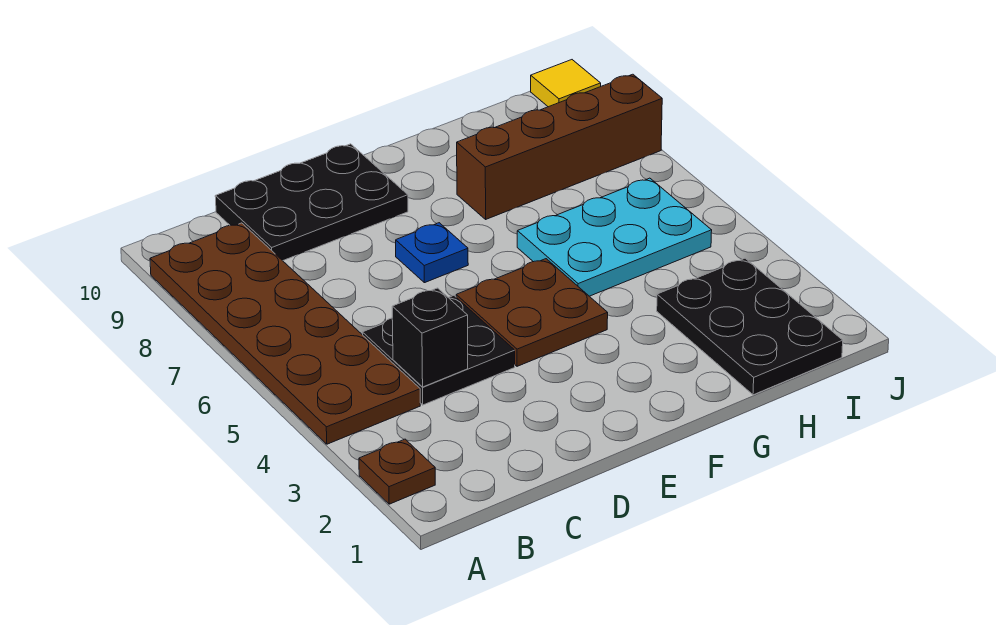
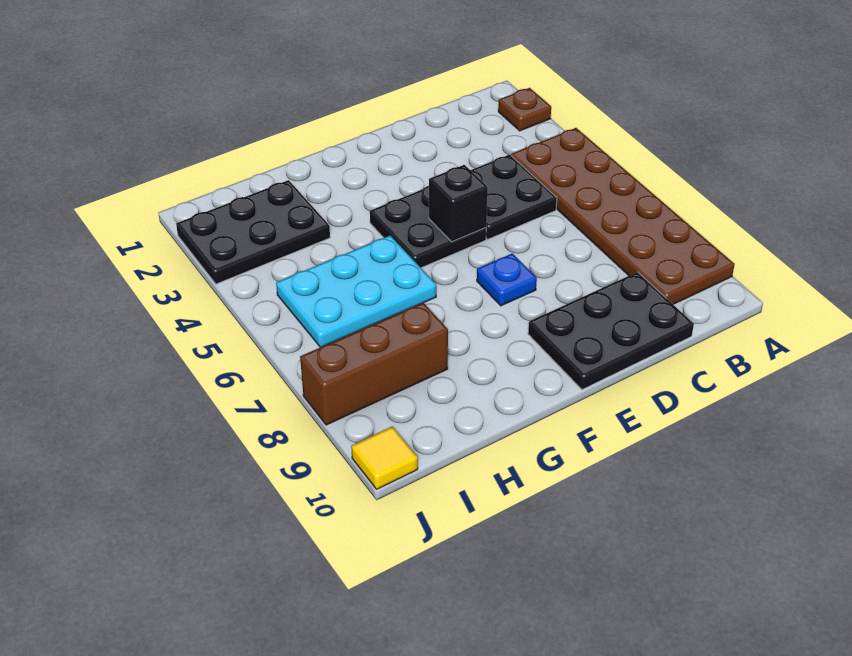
black 1x1 brick [392,288,468,387] -> black 1x1 brick moved to [429,165,488,242]
brown 2x2 plate [456,259,608,366] -> black 2x2 plate [370,186,486,268]
brown 1x4 brick [457,74,662,219] -> brown 1x3 brick [300,303,448,425]
black 2x3 plate [657,258,843,395] -> black 2x3 plate turned to [176,180,330,284]

